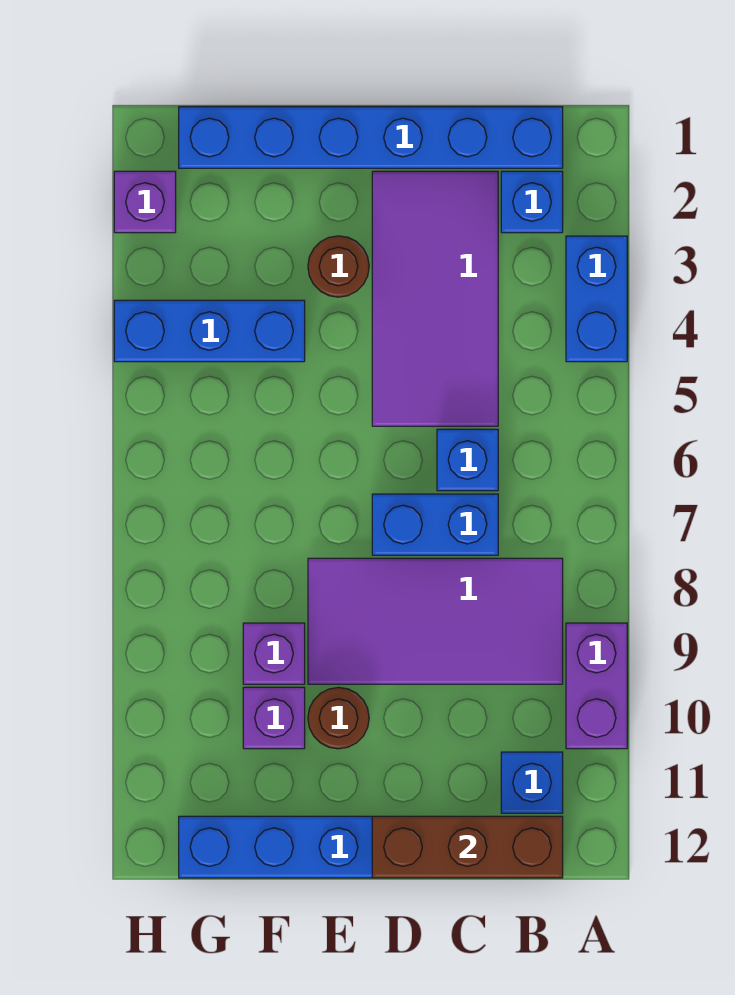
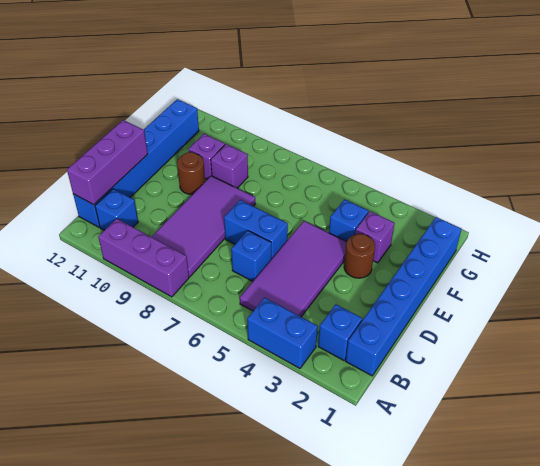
purple 1x2 brick [566,623,627,749] -> purple 1x3 brick [98,219,189,297]
brown 1x3 brick [372,816,563,878] -> purple 1x3 brick [67,120,148,205]
purple 2x4 tile [372,171,498,426] -> purple 2x4 tile turned to [240,221,347,317]
blue 1x2 brick [372,494,498,555] -> blue 1x2 brick turned to [224,200,288,259]
blue 1x3 brick [114,300,305,362] -> blue 1x1 brick [329,199,369,241]
purple 1x1 brick [114,171,176,233] -> purple 1x1 brick moved to [356,211,395,263]

